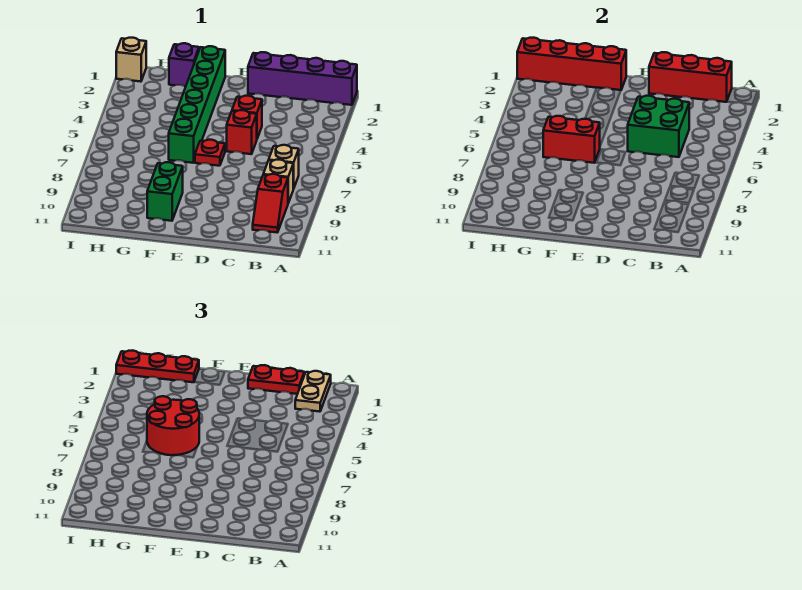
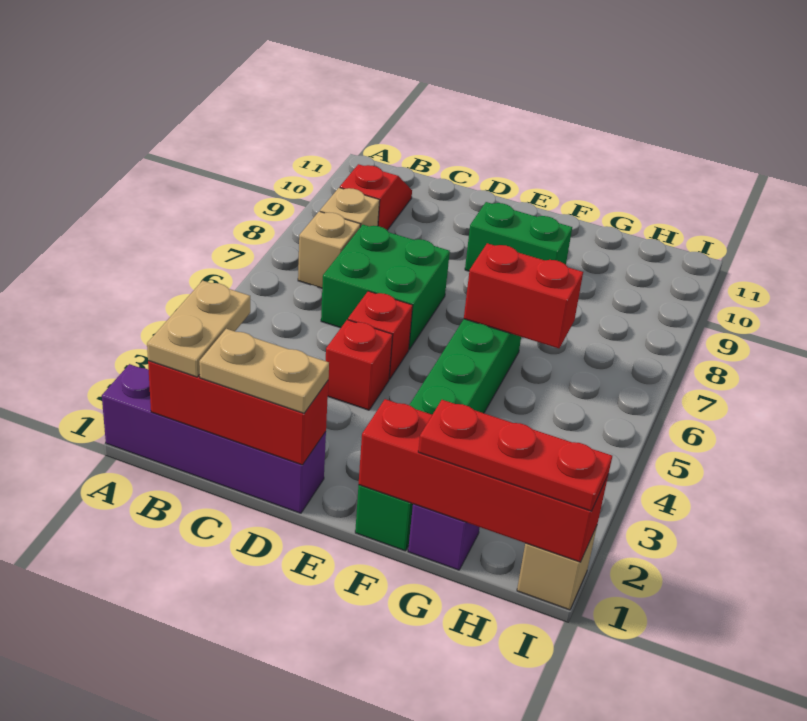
red 1x2 plate [248,365,304,394] -> tan 1x2 plate [199,329,329,413]
green 2x2 brick [628,96,689,157] -> green 2x2 brick moved to [321,225,450,350]
red 1x1 plate [195,140,225,166] -> none
red 2x2 round brick [147,396,199,455] -> none
green 1x2 brick [147,162,183,221] -> green 1x2 brick turned to [465,202,572,271]

